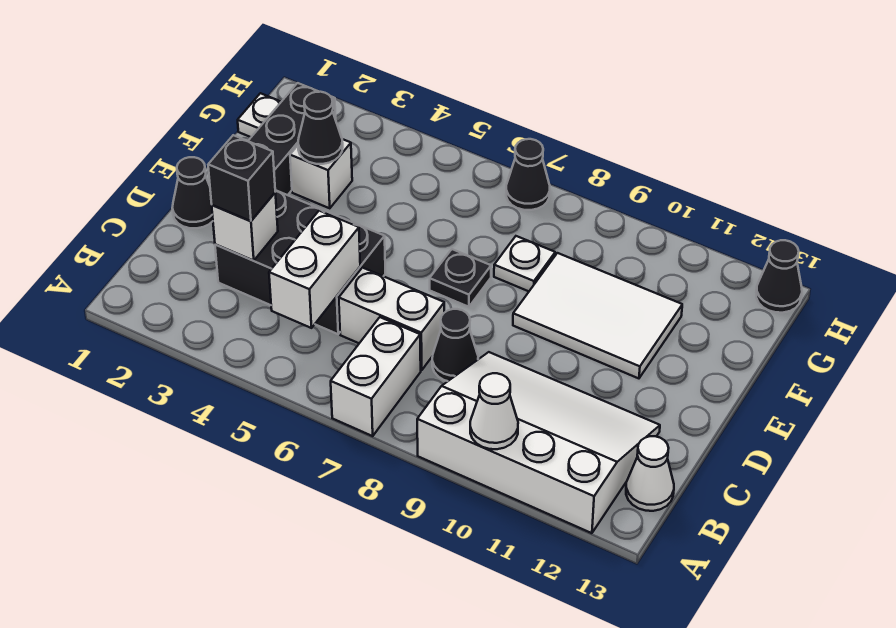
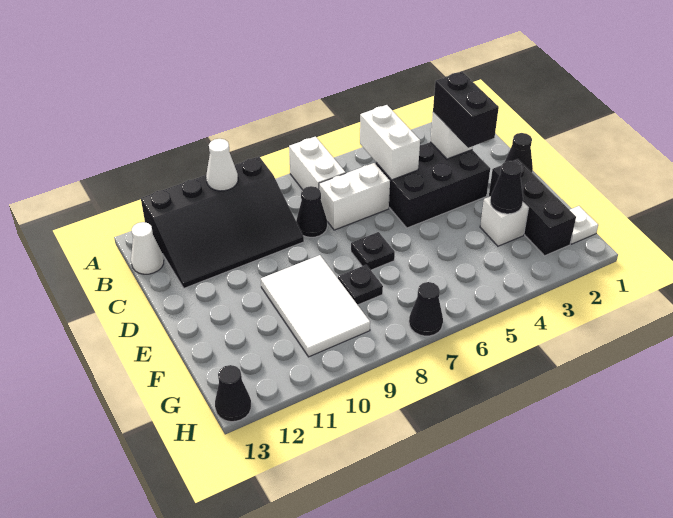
white 3x4 slope [417,352,660,533] -> black 3x4 slope [141,157,304,288]
black 1x1 brick [208,135,275,221] -> black 1x2 brick [433,72,499,148]
white 2x3 tile [513,253,682,378] -> white 2x3 tile turned to [261,255,370,357]
white 1x1 plate [494,236,555,291] -> black 1x1 plate [338,265,383,305]

